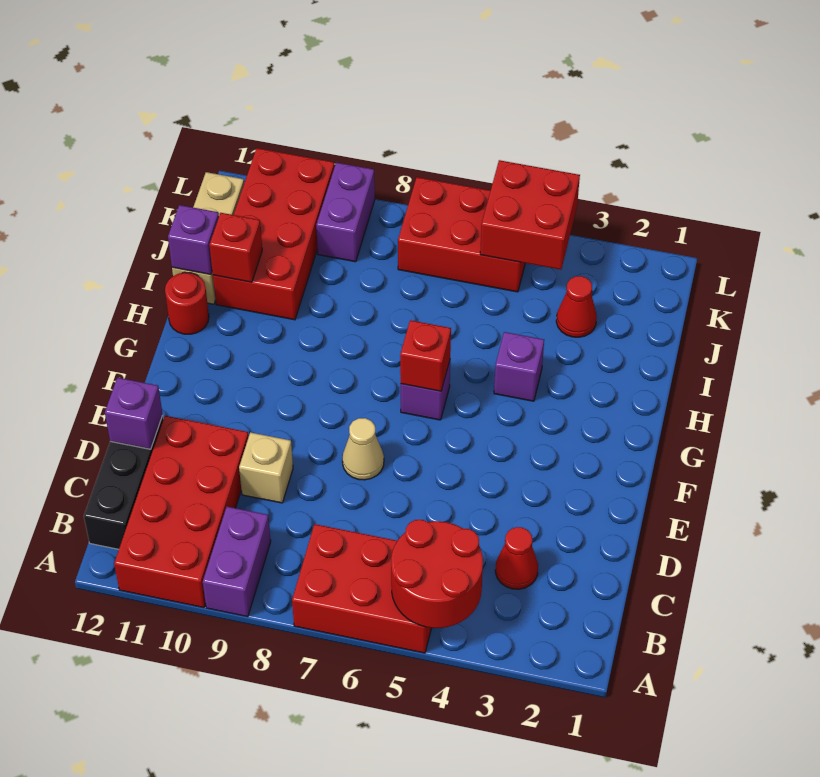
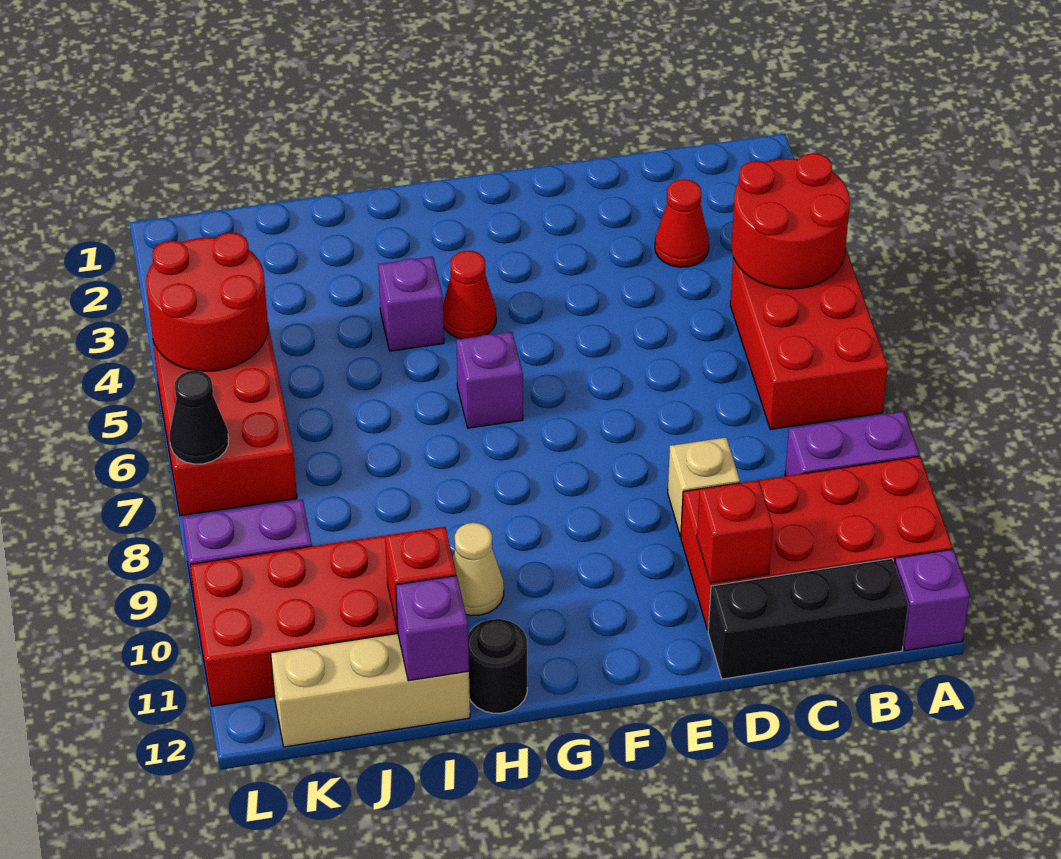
purple 1x1 brick [105,378,163,449] -> purple 1x1 brick moved to [895,549,970,651]
tan 1x1 cone [342,418,384,480] -> tan 1x1 cone moved to [453,523,504,616]
red 1x1 brick [400,320,451,391] -> red 1x1 brick moved to [697,480,773,583]
red 1x1 round brick [165,272,209,334] -> black 1x1 round brick [468,619,527,713]
red 1x1 cone [556,276,597,337] -> red 1x1 cone moved to [443,251,496,339]
red 2x2 brick [480,160,580,270] -> red 2x2 round brick [146,233,268,371]
none -> black 1x1 cone [170,371,229,464]

